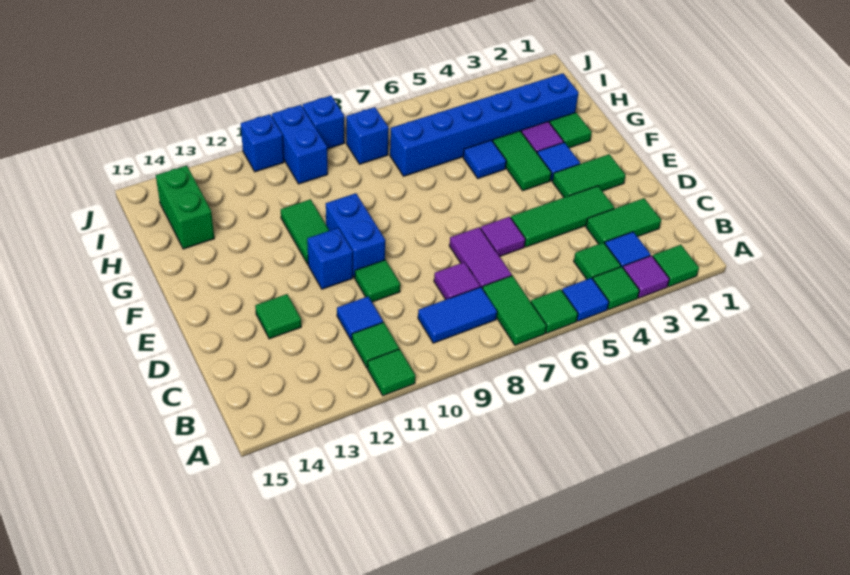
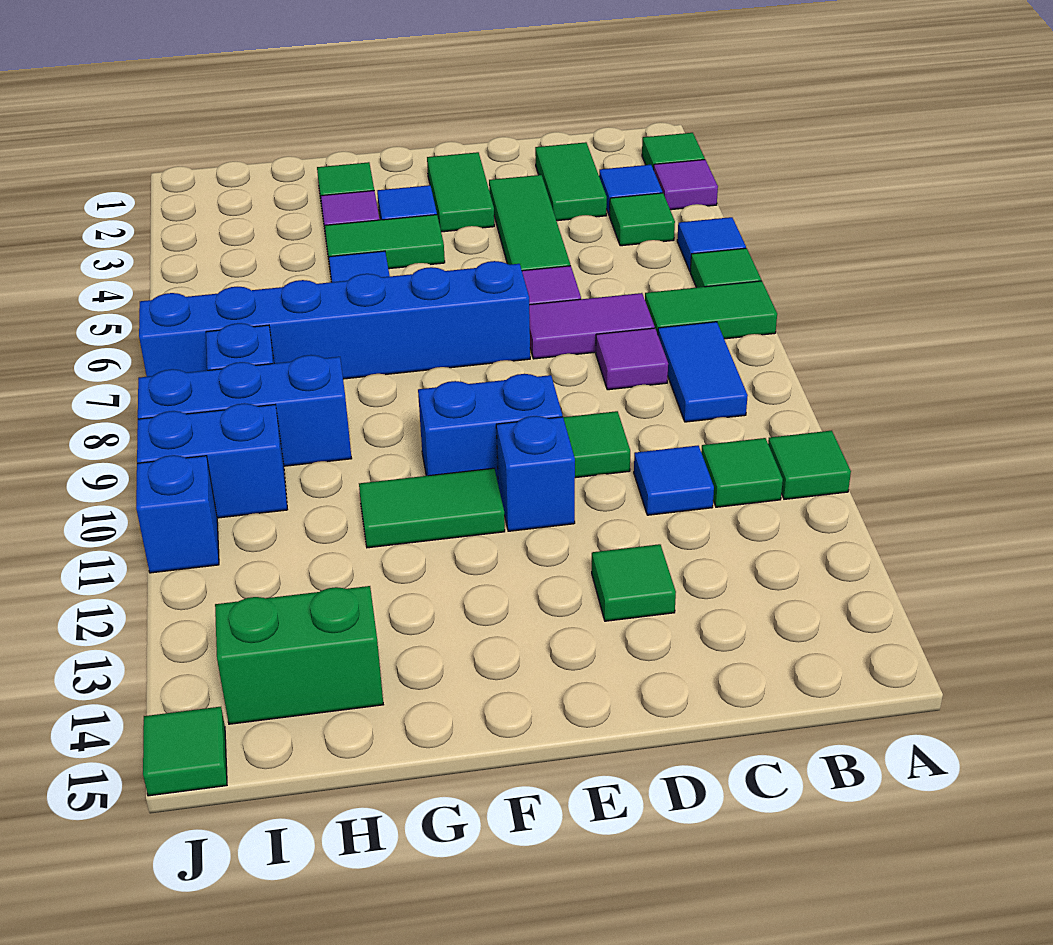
green 1x1 tile [593,267,639,309] -> green 1x1 tile moved to [143,707,227,796]
blue 1x6 brick [390,73,579,176] -> blue 1x6 brick turned to [139,261,530,379]
blue 1x1 brick [303,96,344,149] -> blue 1x3 brick [138,355,352,466]

